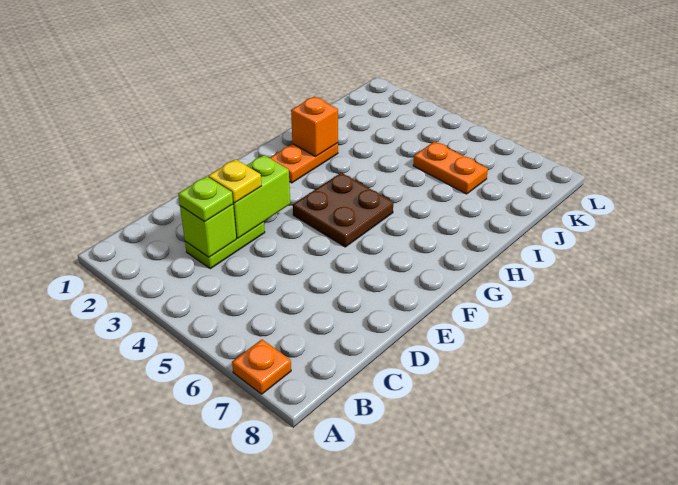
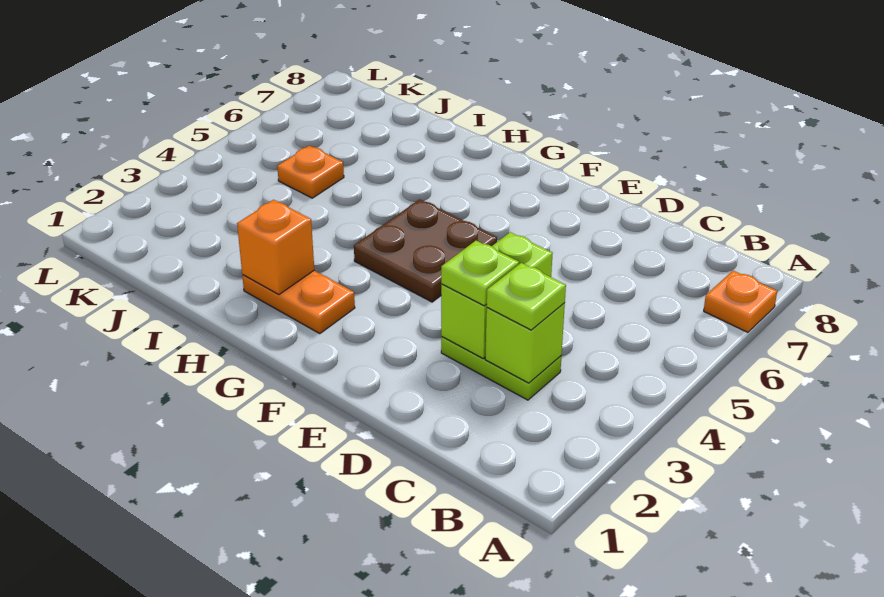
lime 1x2 brick [233,155,290,238] -> lime 1x2 brick turned to [441,232,553,358]
yellow 1x1 plate [208,159,261,203] -> lime 1x1 plate [441,241,519,306]
orange 1x2 plate [413,142,488,194] -> orange 1x1 plate [277,146,344,198]

